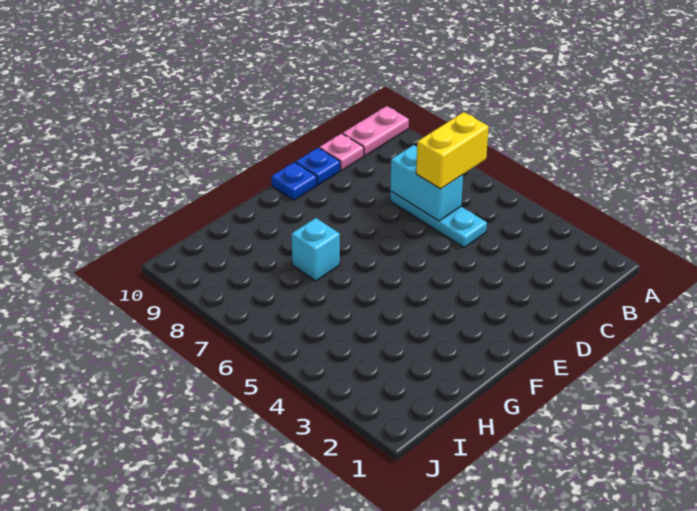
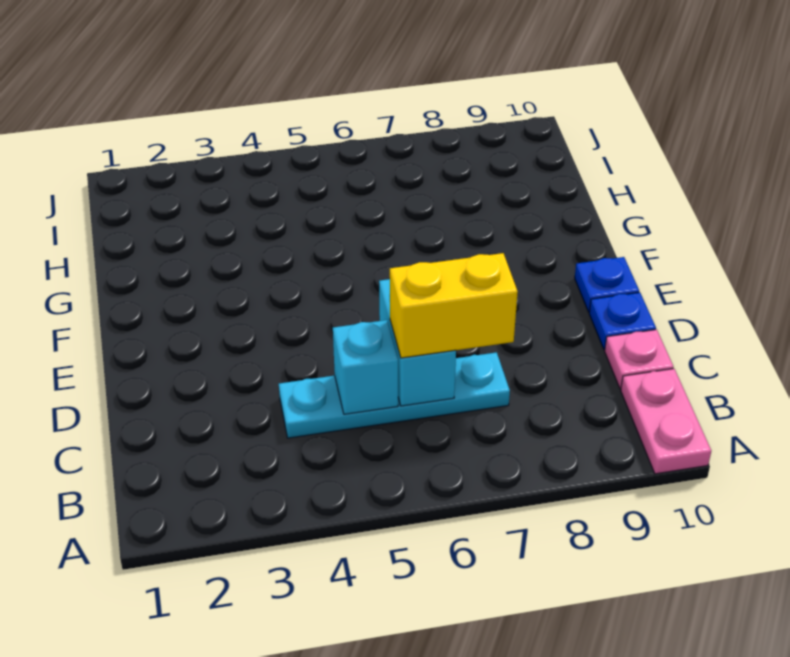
yellow 1x2 brick [416,112,489,189] -> yellow 1x2 brick turned to [390,253,518,358]
cyan 1x3 plate [390,191,487,247] -> cyan 1x4 plate [279,352,510,438]
cyan 1x2 brick [390,145,463,221] -> cyan 1x2 brick turned to [379,279,456,406]
cyan 1x1 brick [291,218,340,281] -> cyan 1x1 brick moved to [333,320,398,414]

